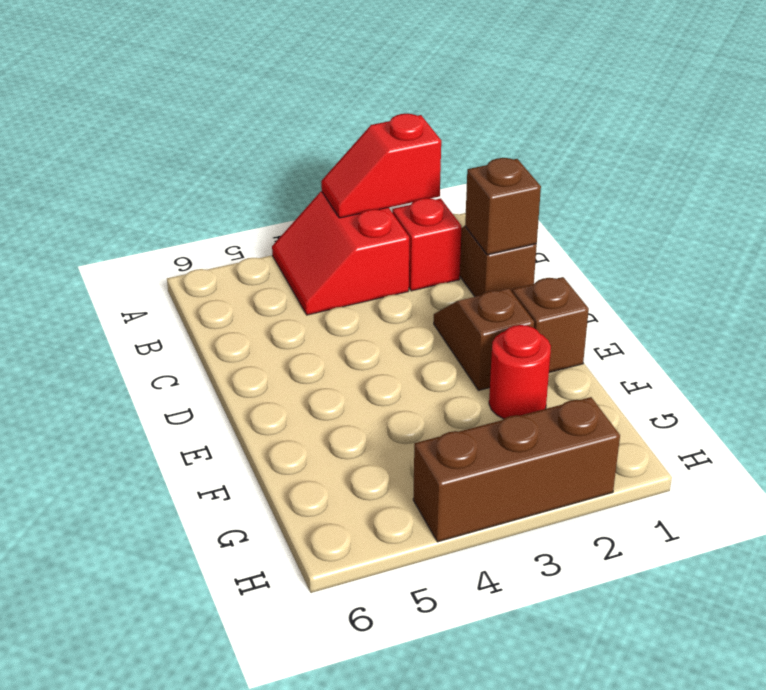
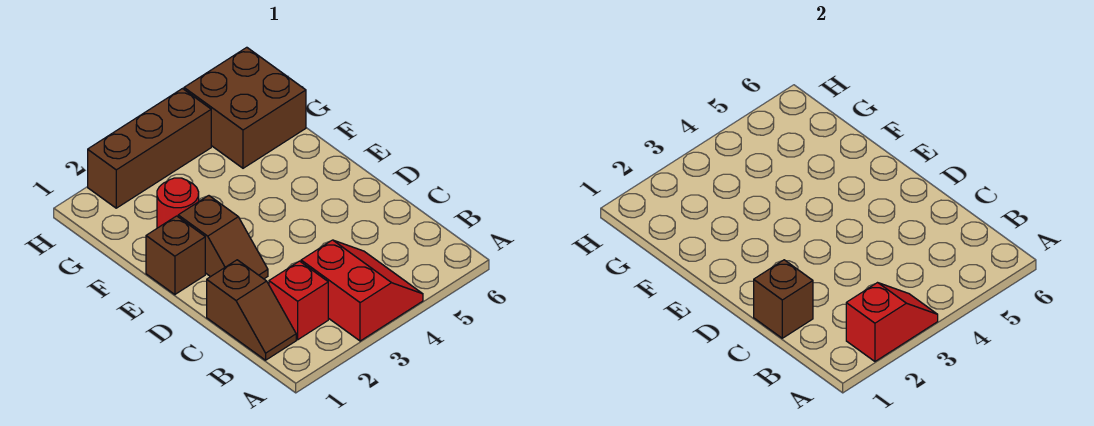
none -> brown 2x2 brick [184,47,306,168]

